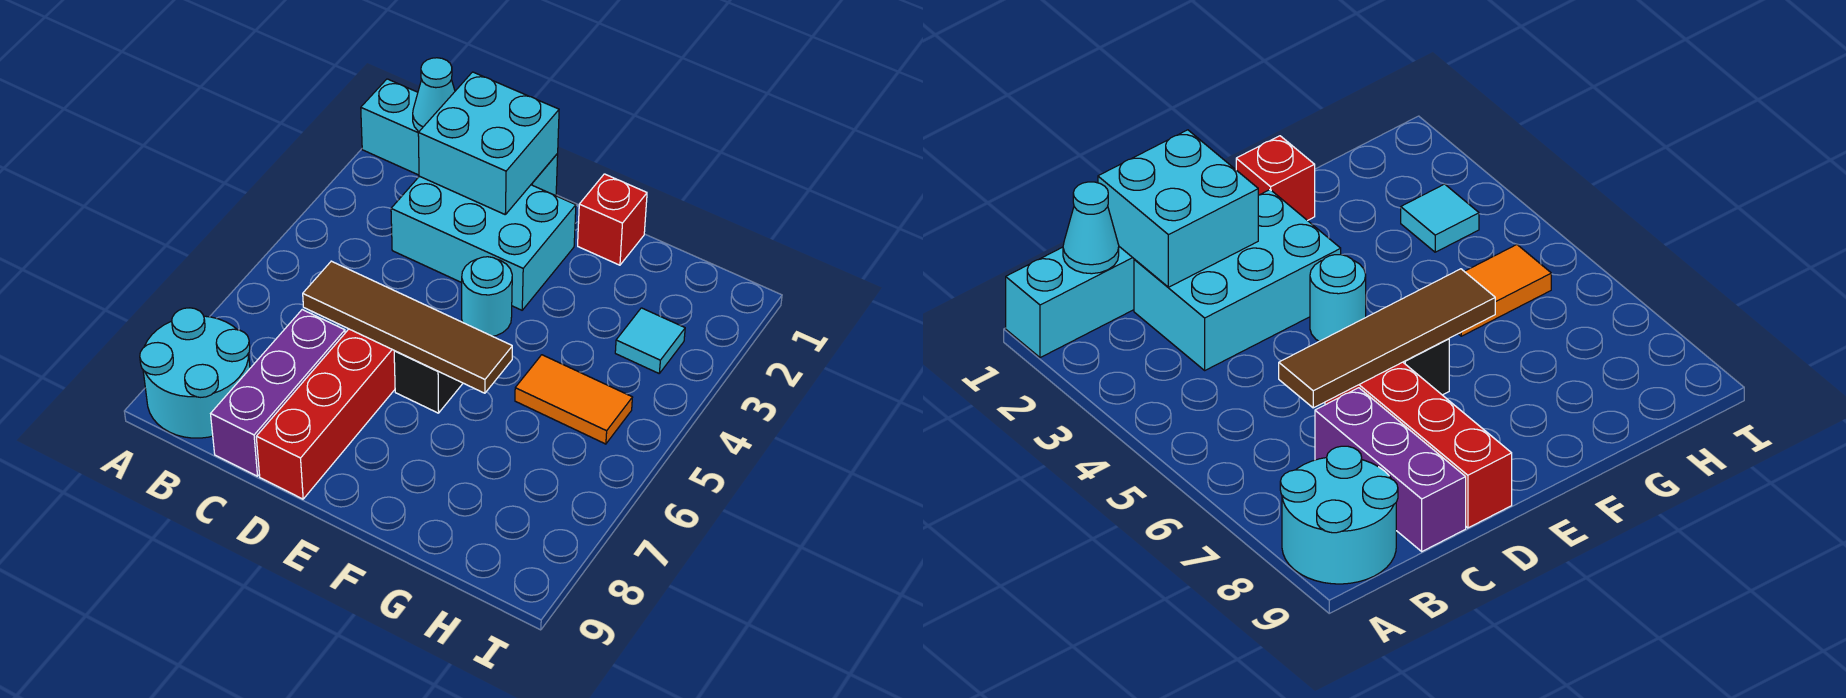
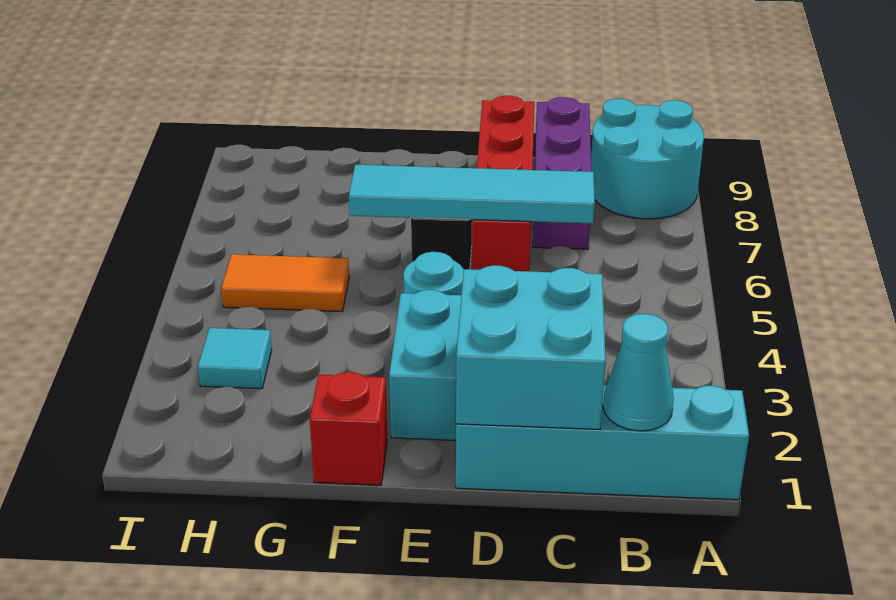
brown 1x4 tile [303,261,512,393] -> cyan 1x4 tile [349,165,595,224]

